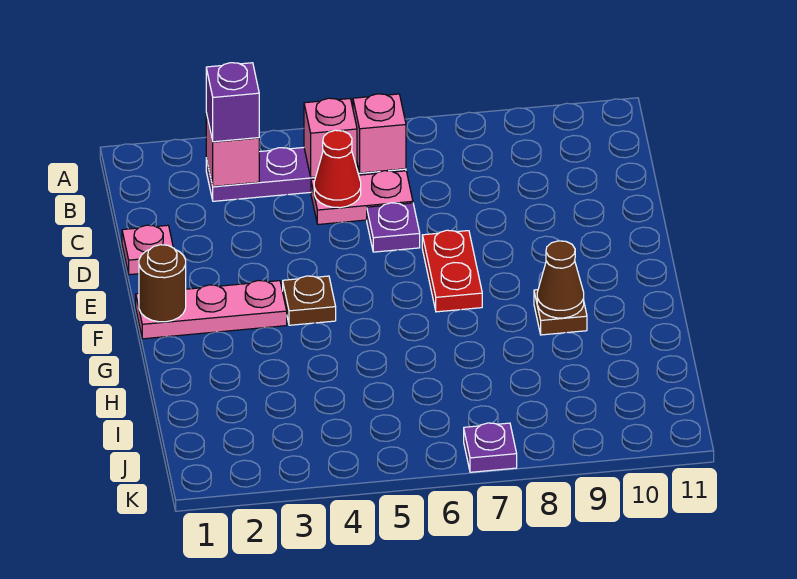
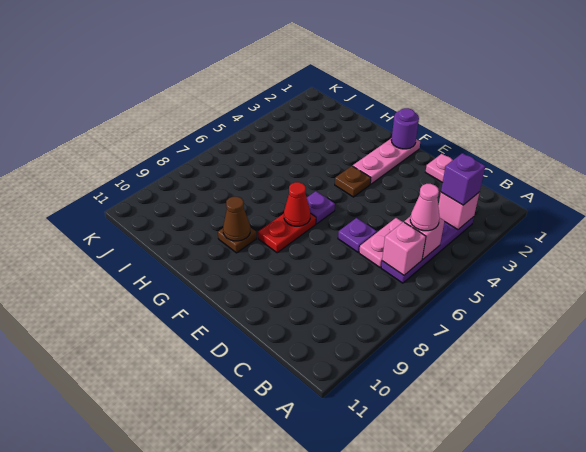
none -> pink 1x1 cone [410,184,440,231]
red 1x1 cone [314,130,361,208] -> red 1x1 cone moved to [284,182,310,226]
red 1x2 plate [422,230,482,312] -> red 1x2 plate turned to [258,213,316,253]
brown 1x1 round brick [139,245,186,322] -> purple 1x1 round brick [391,108,419,149]
purple 1x1 plate [464,423,517,472] -> purple 1x1 plate moved to [307,191,335,224]

